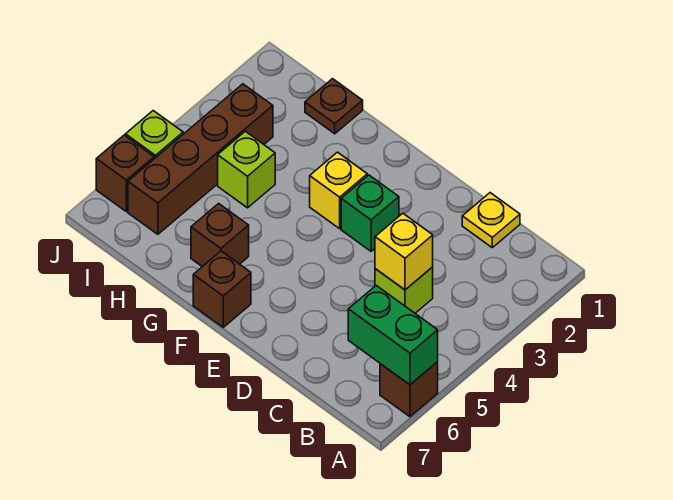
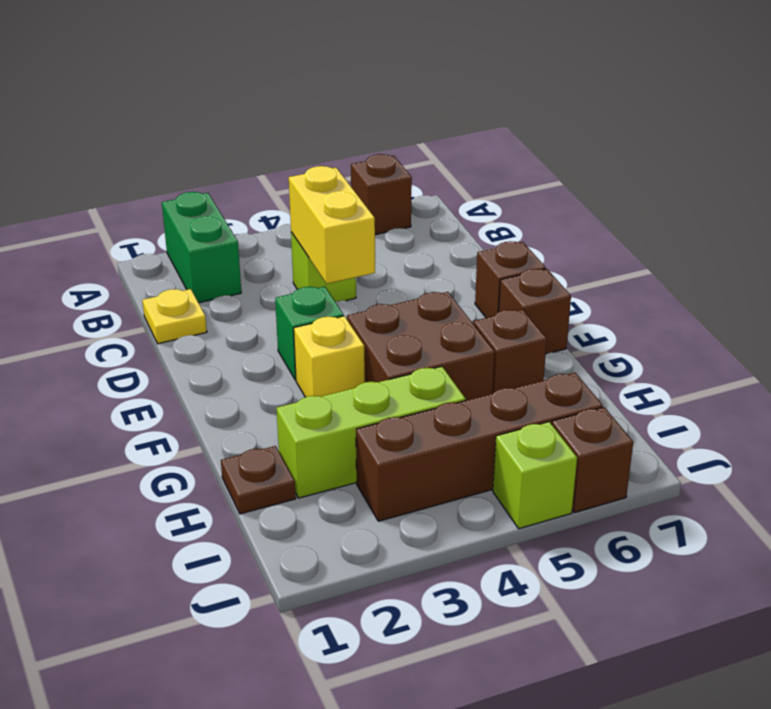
green 1x2 brick [348,286,438,385] -> green 1x2 brick moved to [162,192,241,303]
yellow 1x1 brick [375,213,433,290] -> yellow 1x2 brick [289,166,375,284]
none -> brown 1x1 brick [475,241,546,318]
none -> brown 2x2 brick [347,292,495,400]
lime 1x1 brick [218,131,275,208] -> lime 1x3 brick [276,366,466,498]

